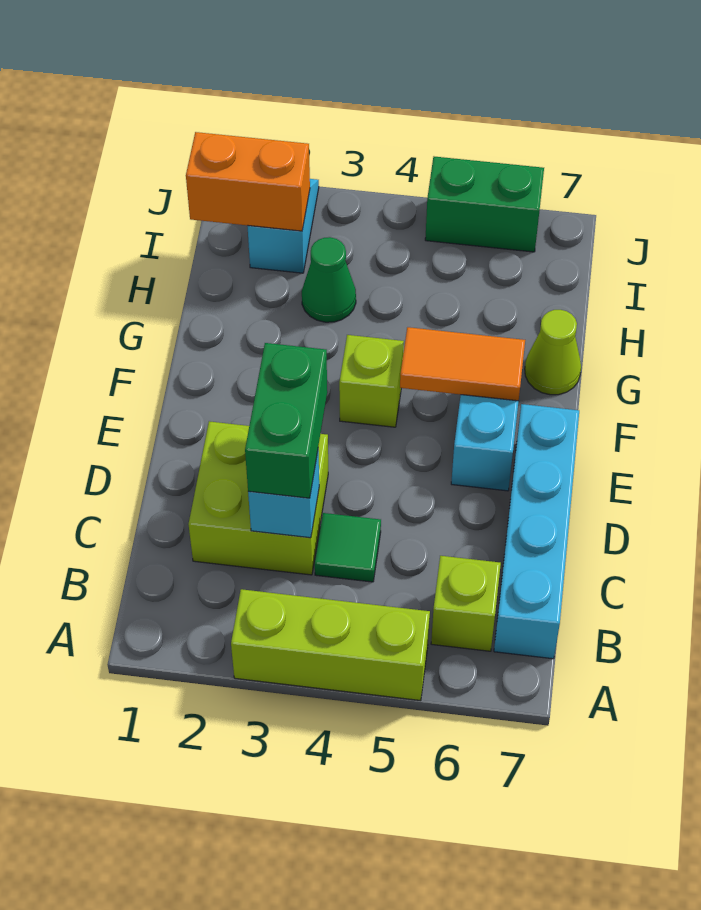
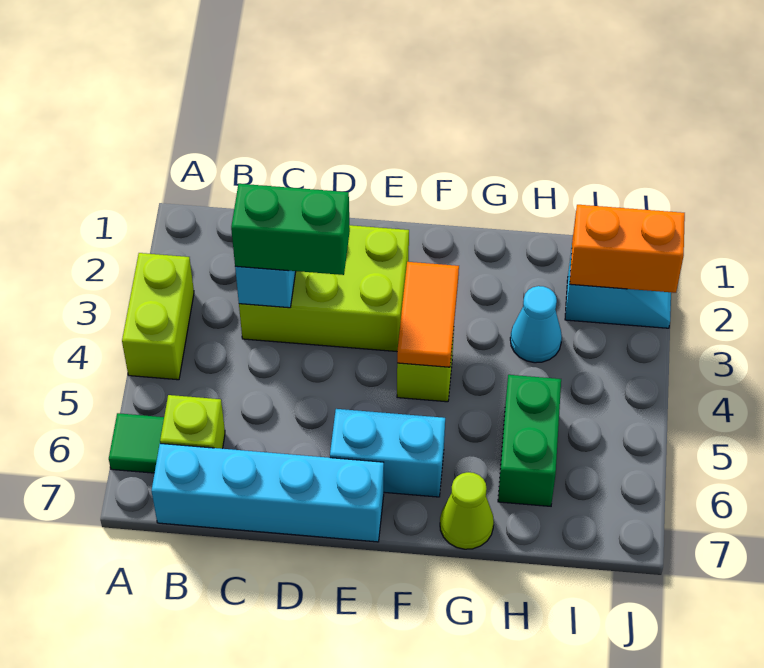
lime 1x3 brick [231,589,430,701] -> lime 1x2 brick [122,253,194,380]
lime 2x2 brick [188,421,328,575] -> lime 2x3 brick [239,225,409,351]
green 1x1 tile [315,513,381,582] -> green 1x1 tile moved to [109,413,164,473]
orange 1x2 tile [400,327,525,401] -> orange 1x2 tile moved to [397,262,459,367]
green 1x1 cone [302,237,356,322] -> cyan 1x1 cone [510,286,562,363]
orange 1x2 brick [186,132,310,231] -> orange 1x2 brick turned to [570,205,685,293]
green 1x2 brick [425,157,544,252] -> green 1x2 brick moved to [498,375,561,506]

